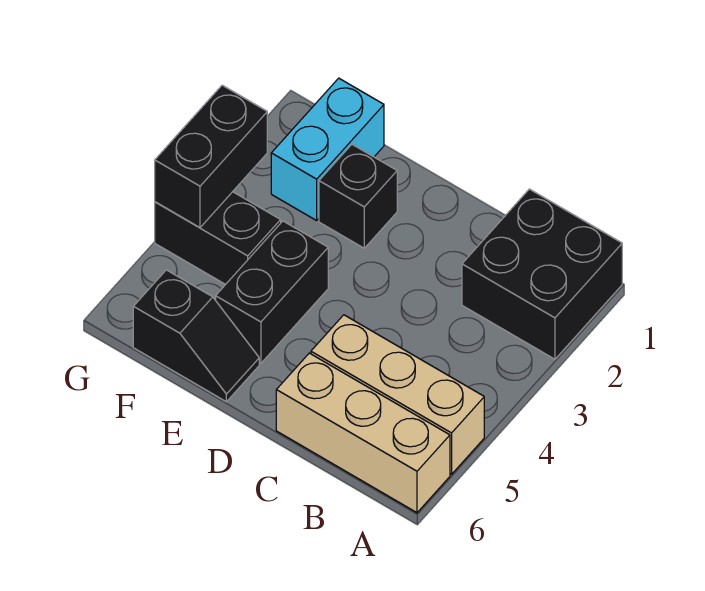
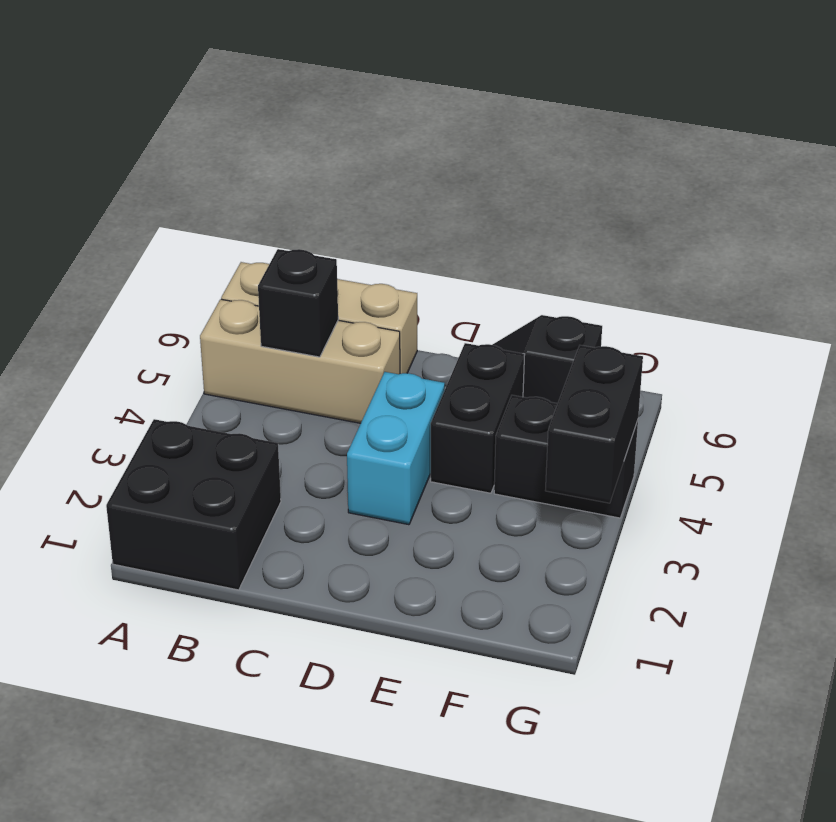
black 1x1 brick [319,145,397,248] -> black 1x1 brick moved to [258,249,338,357]
cyan 1x2 brick [271,78,384,220] -> cyan 1x2 brick moved to [347,372,445,525]

